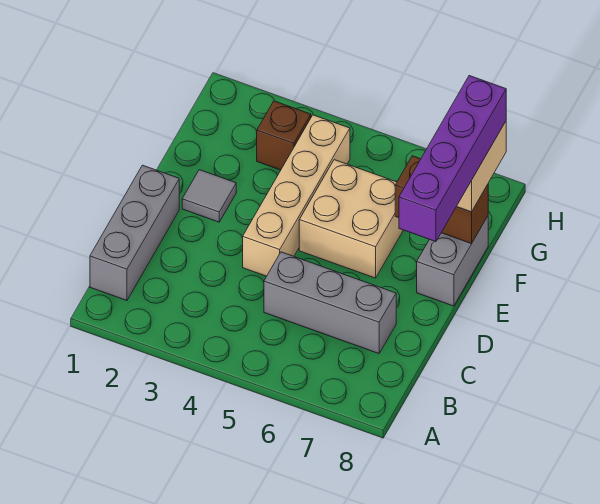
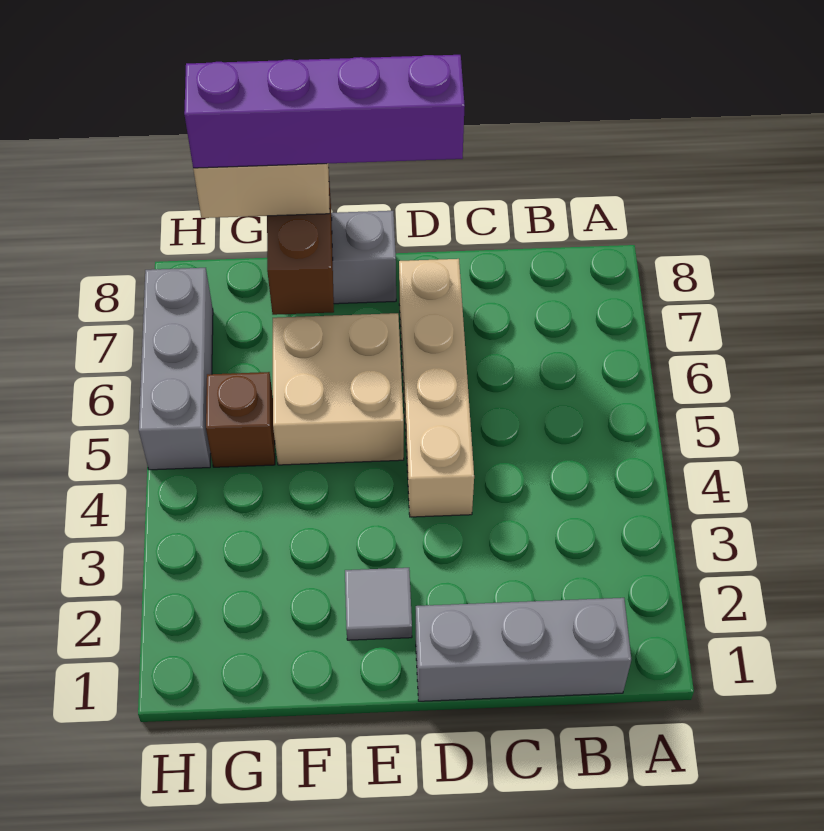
grey 1x3 brick [264,252,396,354] -> grey 1x3 brick moved to [139,268,213,470]
tan 1x4 brick [243,115,350,276] -> tan 1x4 brick turned to [399,259,474,517]
brown 1x1 brick [257,101,311,170] -> brown 1x1 brick moved to [206,372,275,467]

